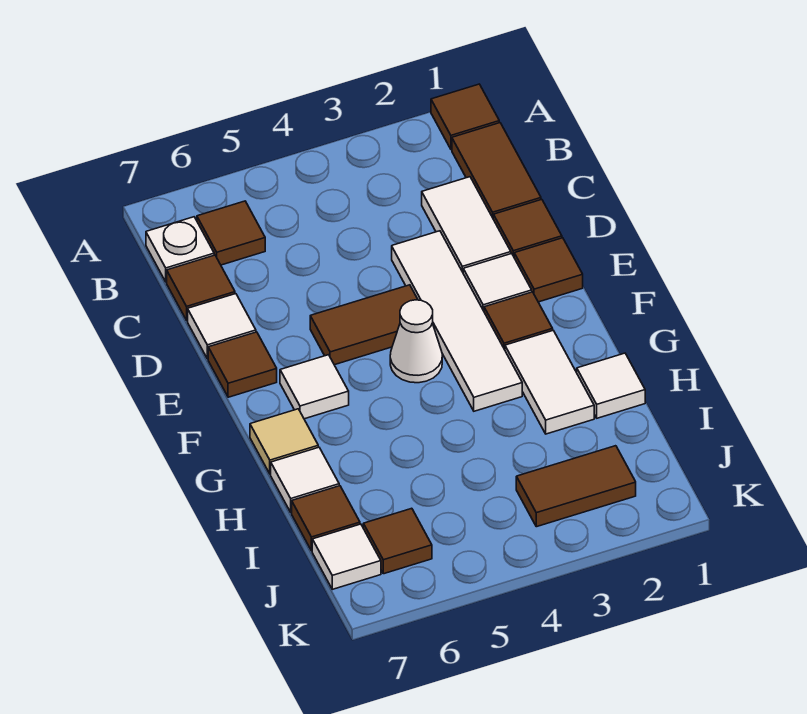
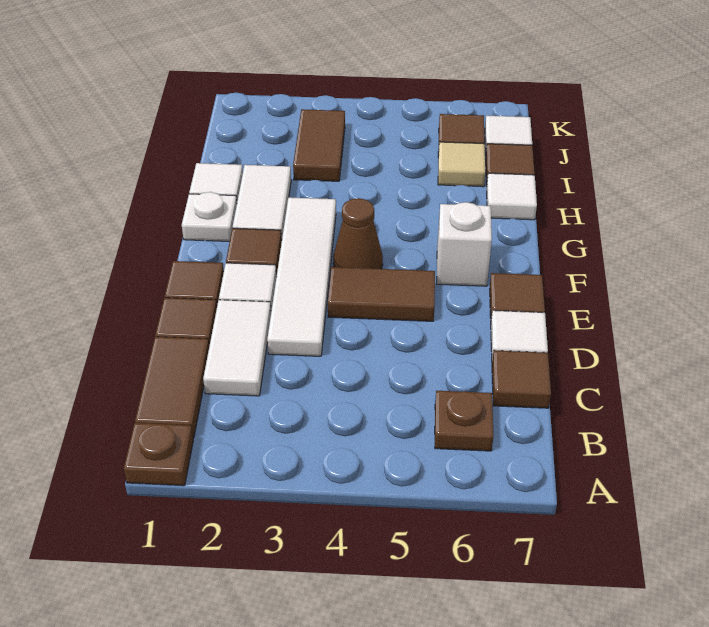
brown 1x1 tile [431,84,499,149] -> brown 1x1 plate [124,423,193,486]
brown 1x1 tile [197,201,265,265] -> brown 1x1 plate [435,391,493,451]
white 1x1 plate [146,217,214,282] -> white 1x1 plate moved to [182,192,237,241]
white 1x1 cone [390,300,442,383] -> brown 1x1 cone [333,198,383,269]
white 1x1 tile [280,355,349,419] -> white 1x1 brick [437,202,492,286]
tan 1x1 tile [250,409,318,474] -> tan 1x1 tile moved to [438,142,486,187]
brown 1x2 tile [516,446,636,527] -> brown 1x2 tile turned to [293,109,345,181]

